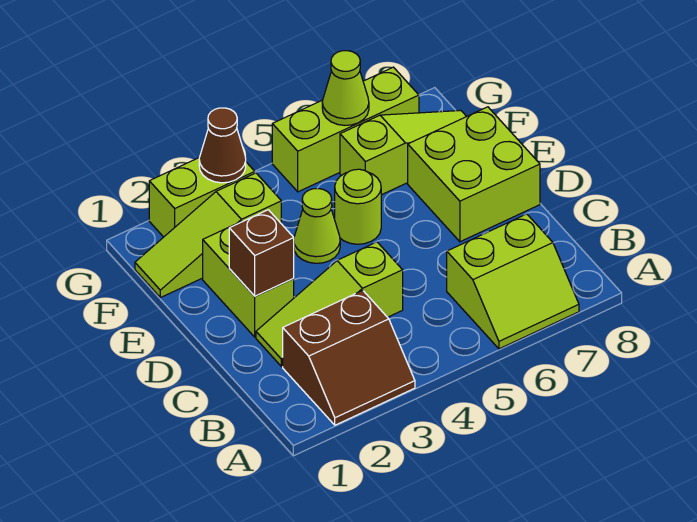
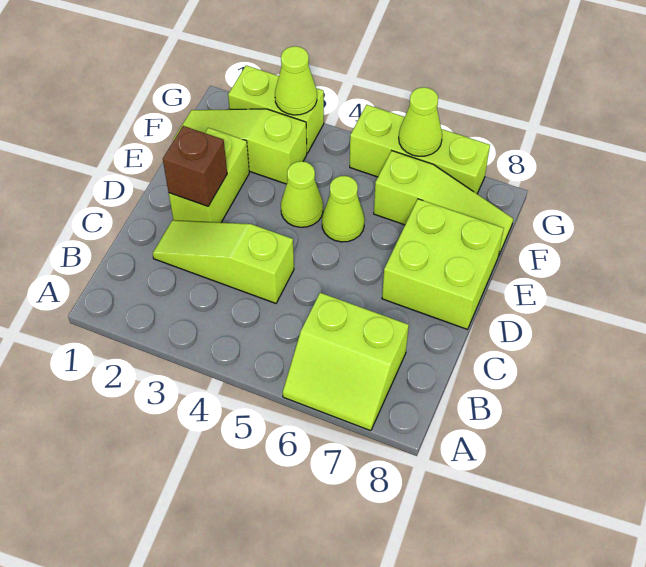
brown 2x2 slope [283,290,415,425] -> none
lime 1x1 round brick [335,169,381,244] -> lime 1x1 cone [322,176,365,242]
brown 1x1 cone [199,108,246,183] -> lime 1x1 cone [275,46,317,115]

